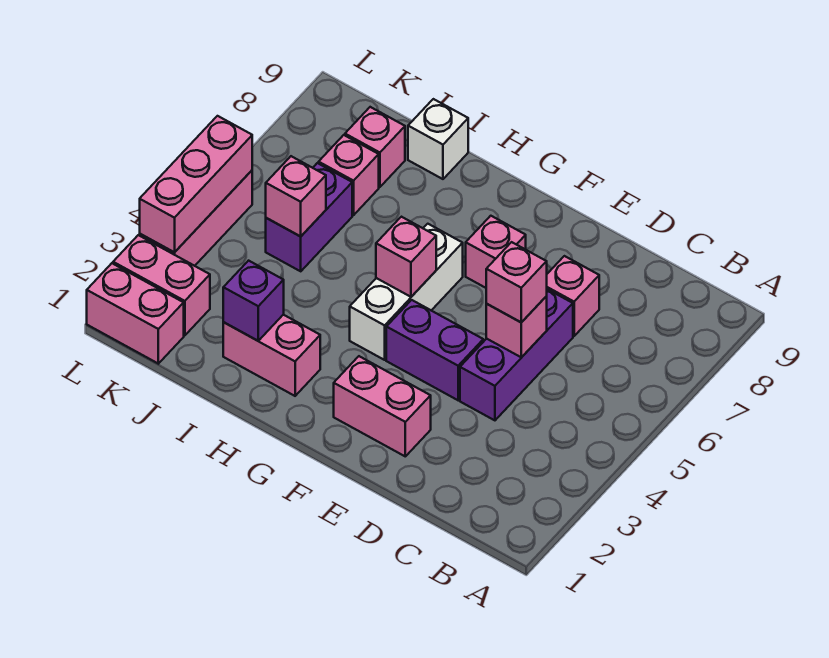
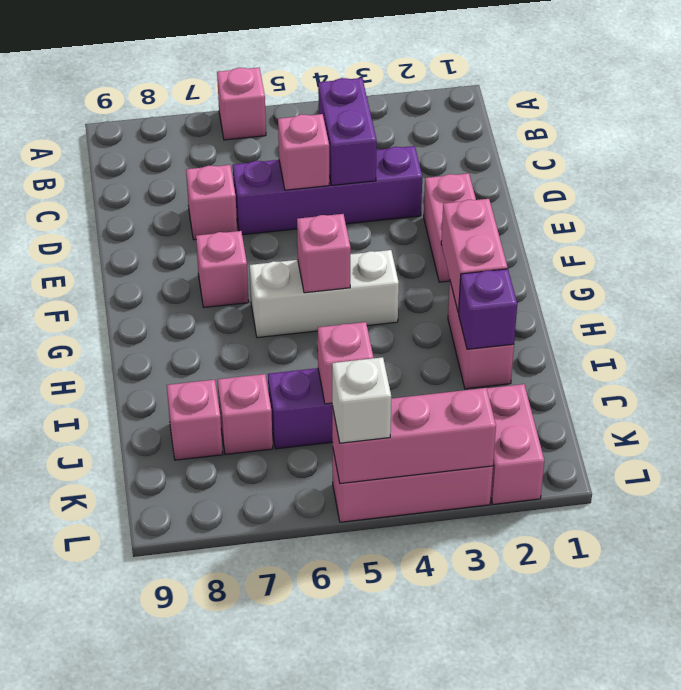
purple 1x3 brick [460,289,573,420] -> purple 1x4 brick [233,146,422,235]
pink 1x1 brick [486,242,547,322] -> pink 1x1 brick moved to [217,68,266,140]
purple 1x2 brick [386,300,483,400] -> purple 1x2 brick moved to [318,78,377,185]
white 1x1 brick [408,99,468,179] -> white 1x1 brick moved to [332,357,391,443]
pink 1x2 brick [87,263,184,364] -> pink 1x2 brick moved to [441,199,508,313]

